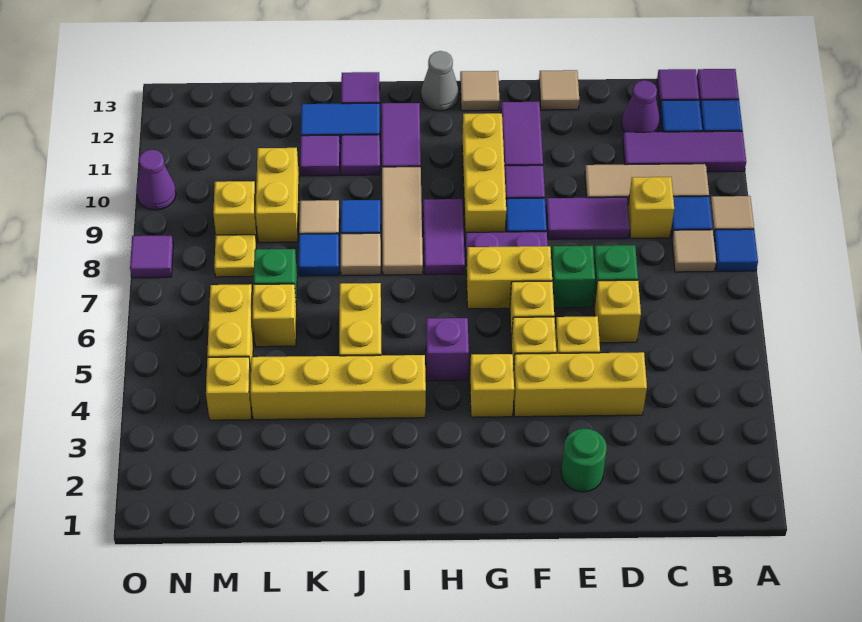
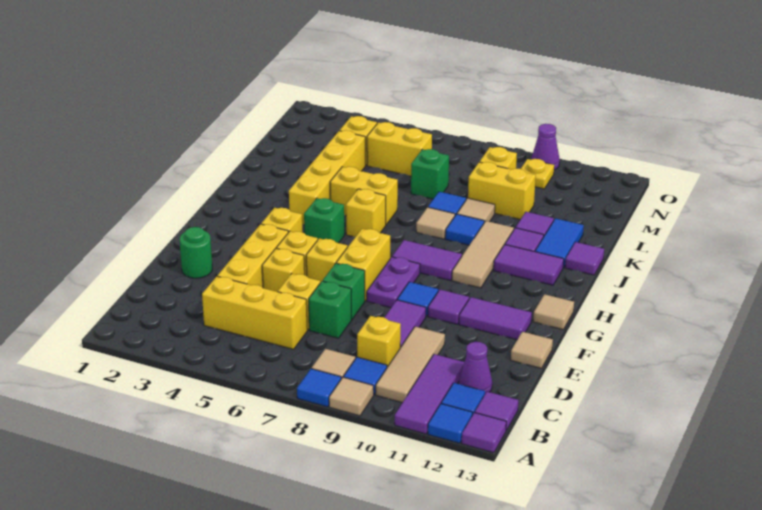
yellow 1x3 brick [462,113,506,238] -> yellow 1x3 brick moved to [202,276,307,349]
purple 1x1 brick [426,318,469,381] -> green 1x1 brick [304,198,344,243]
grey 1x1 cone [421,51,459,111] -> none
tan 1x3 tile [382,167,423,275] -> tan 1x3 tile turned to [452,221,514,288]
yellow 1x1 brick [252,284,297,347] -> yellow 1x1 brick moved to [346,189,386,237]
yellow 1x1 plate [214,235,256,277] -> yellow 1x1 plate moved to [521,159,554,189]
purple 1x1 tile [130,236,173,278] -> none

